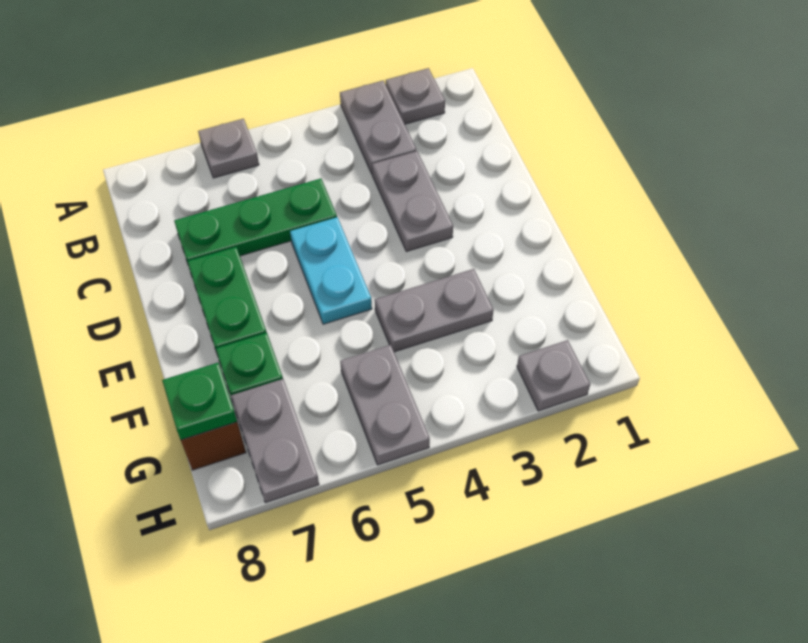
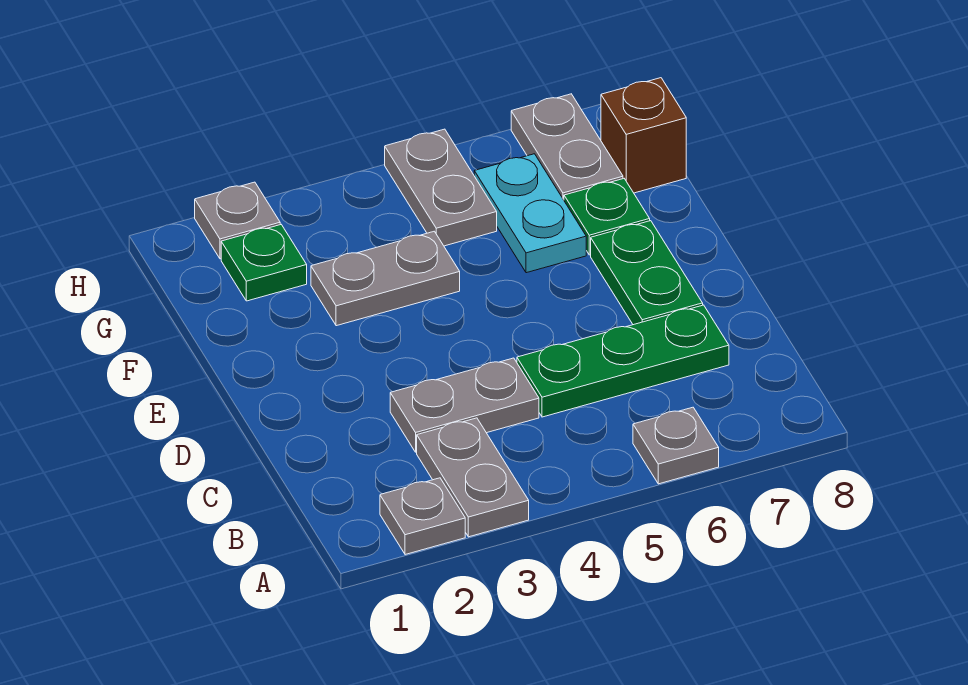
grey 1x2 plate [372,151,453,251] -> grey 1x2 plate turned to [390,358,539,452]
cyan 1x2 plate [290,217,372,324] -> cyan 1x2 plate moved to [474,154,586,273]
green 1x1 plate [162,363,237,440] -> green 1x1 plate moved to [221,225,307,301]

